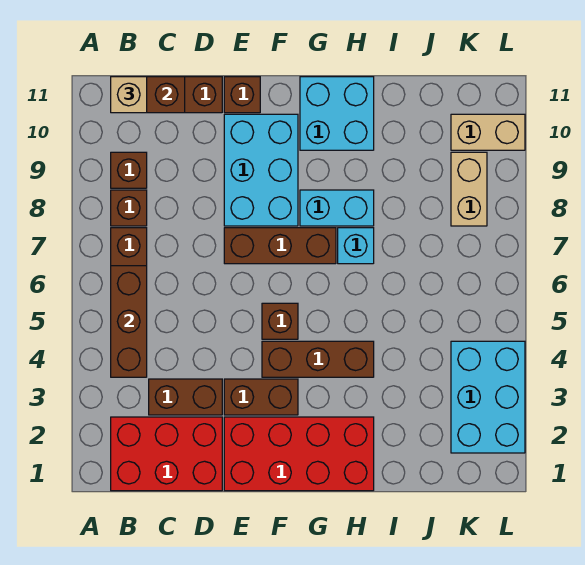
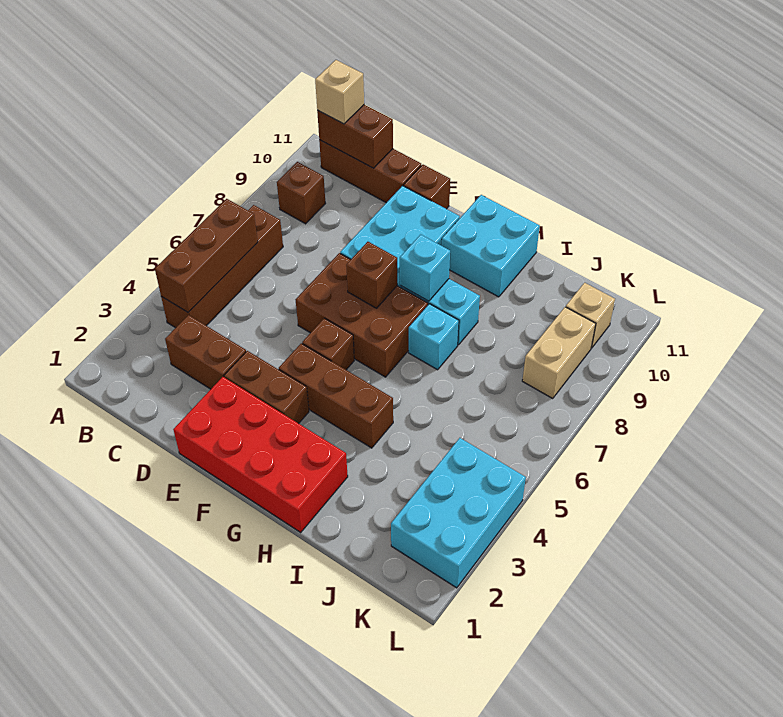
red 2x3 brick [111,417,222,491] -> none
brown 1x1 brick [111,190,147,226] -> brown 1x1 brick moved to [346,242,397,308]
brown 1x3 brick [224,228,336,264] -> brown 2x3 brick [296,253,428,377]
none -> cyan 1x1 brick [400,235,450,301]
tan 1x2 brick [451,114,525,150] -> tan 1x1 brick [566,283,615,348]

